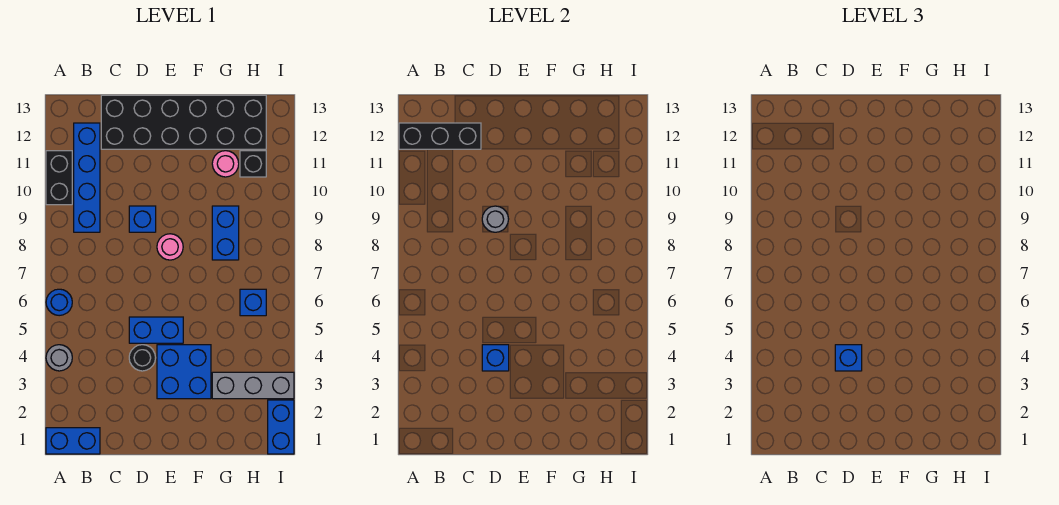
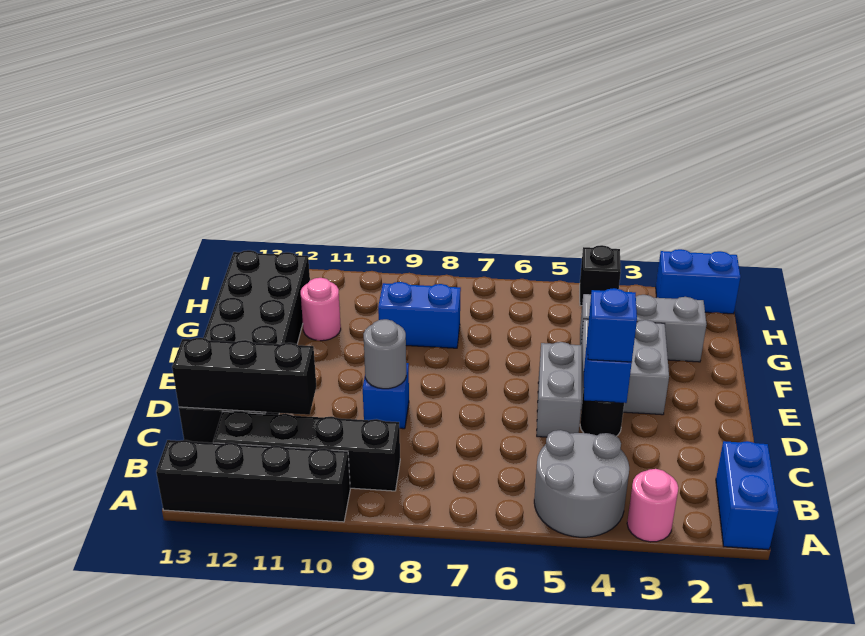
grey 1x1 round brick [46,345,72,371] -> grey 2x2 round brick [534,430,629,537]
blue 1x1 round brick [46,289,72,316] -> none
black 1x2 brick [46,151,72,205] -> black 1x4 brick [156,440,350,522]
black 1x3 brick [399,123,481,149] -> black 1x3 brick turned to [172,338,316,415]
blue 1x4 brick [74,123,100,232] -> black 1x4 brick [213,411,400,491]
blue 1x2 brick [129,317,183,343] -> grey 1x2 brick [537,342,582,437]
blue 2x2 brick [157,345,211,399] -> grey 2x2 brick [581,319,669,415]
pink 1x1 round brick [157,234,183,260] -> pink 1x1 round brick moved to [627,469,678,542]
grey 1x3 brick [212,372,294,399] -> grey 1x3 brick turned to [580,294,707,362]
blue 1x1 brick [240,289,266,316] -> none
black 1x1 brick [240,151,266,177] -> black 1x1 brick moved to [580,245,621,306]

